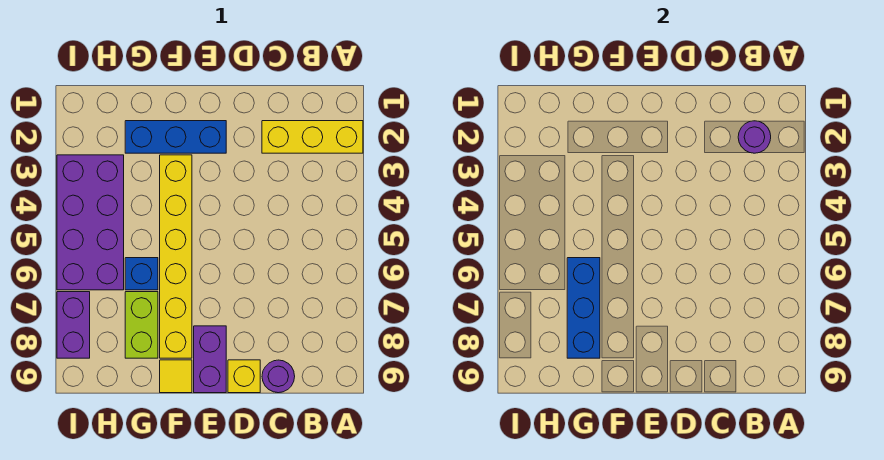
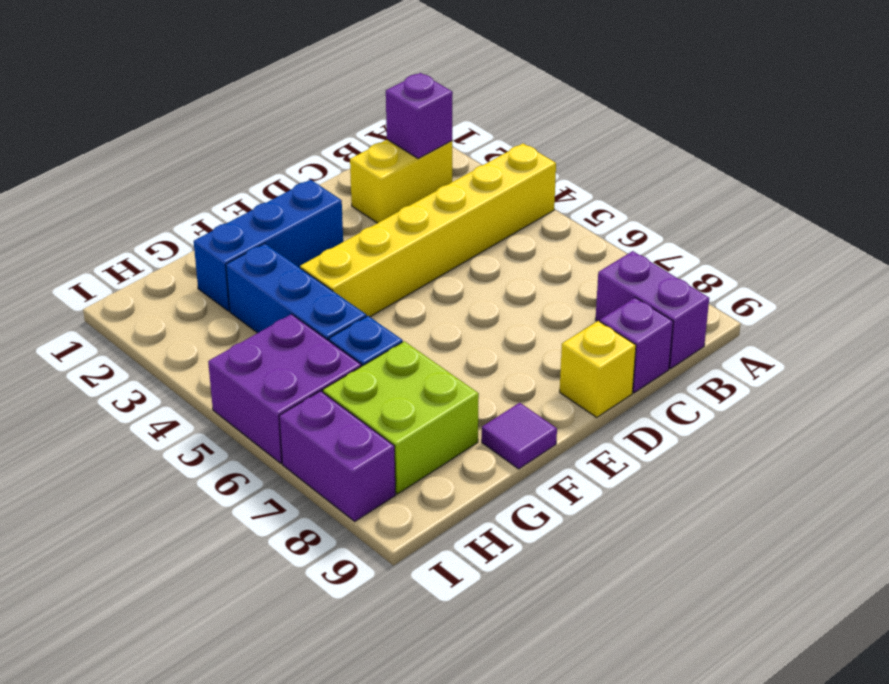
yellow 1x3 brick [262,121,363,153] -> yellow 1x2 brick [350,140,452,223]
purple 1x1 round brick [738,121,771,153] -> purple 1x1 brick [386,73,453,159]
purple 1x1 round brick [262,360,295,393] -> purple 1x1 brick [600,297,673,393]
purple 1x2 brick [194,326,226,393] -> purple 1x2 brick moved to [595,251,709,369]
yellow 1x6 brick [160,155,192,358] -> yellow 1x6 brick turned to [300,143,556,317]
yellow 1x1 tile [160,360,192,393] -> purple 1x1 tile [482,403,557,469]
blue 1x3 brick [567,258,600,358] -> blue 1x3 brick moved to [226,243,366,341]
lime 1x2 brick [125,292,158,358] -> lime 2x2 brick [323,341,479,494]
purple 2x4 brick [57,155,124,290] -> purple 2x2 brick [208,314,361,463]

